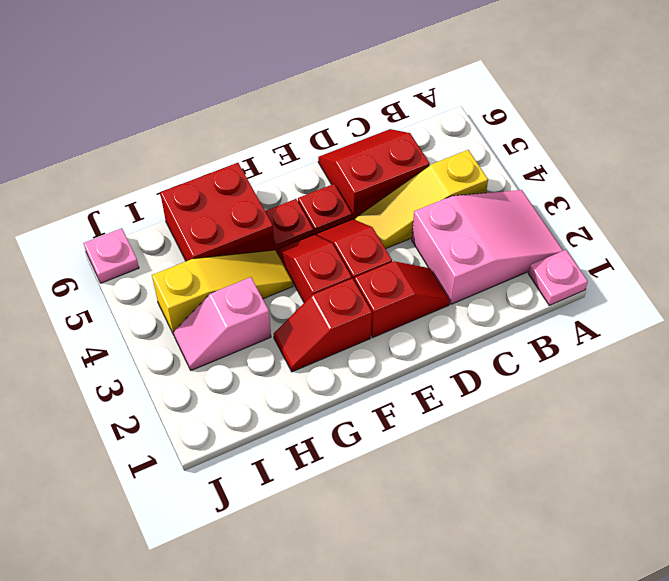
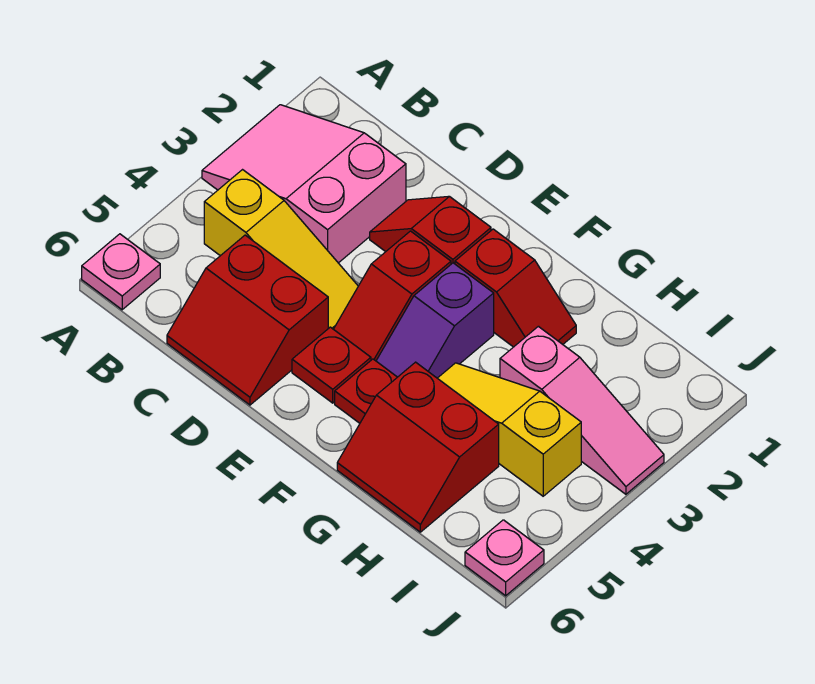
pink 1x1 plate [528,250,588,305] -> pink 1x1 plate moved to [82,234,160,310]
red 1x2 slope [277,235,352,303] -> purple 1x2 slope [376,263,494,378]
red 2x2 brick [160,163,275,261] -> red 2x2 slope [337,362,499,532]
pink 1x2 slope [174,277,271,370] -> pink 1x3 slope [500,326,664,494]

